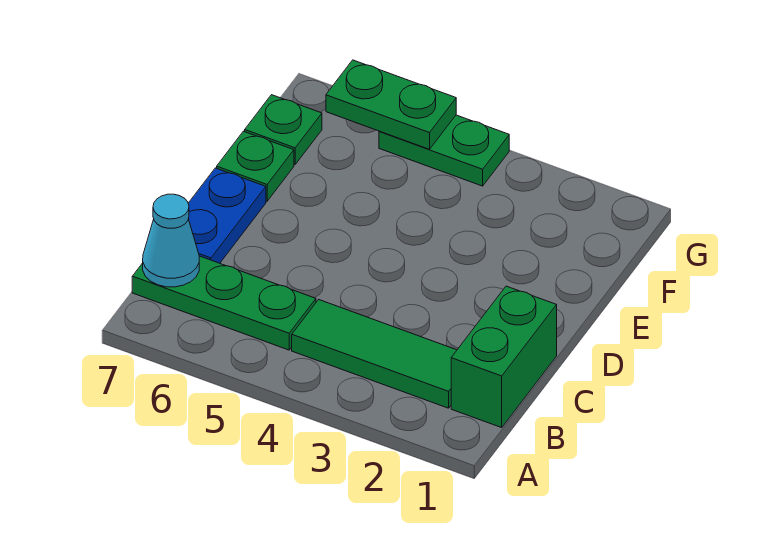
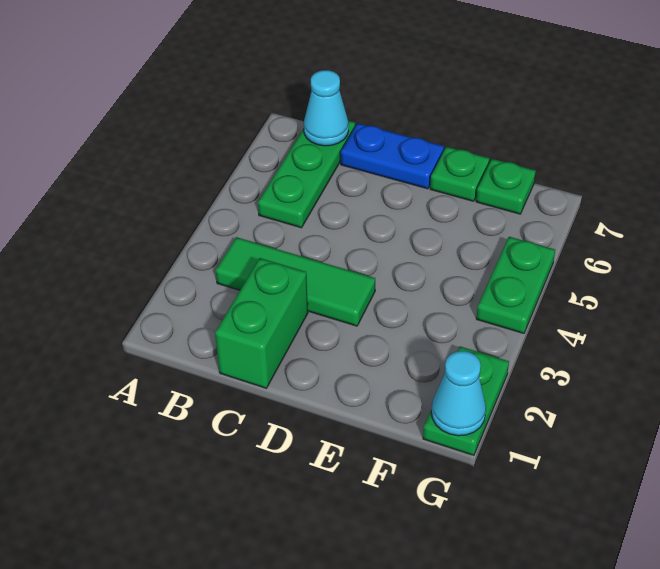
green 1x2 brick [451,286,557,428] -> green 1x2 brick turned to [215,258,308,388]
green 1x3 tile [292,300,457,408] -> green 1x3 tile turned to [216,237,375,326]
none -> cyan 1x1 cone [431,351,486,436]
green 1x2 plate [326,60,456,149] -> green 1x2 plate moved to [423,346,509,455]

